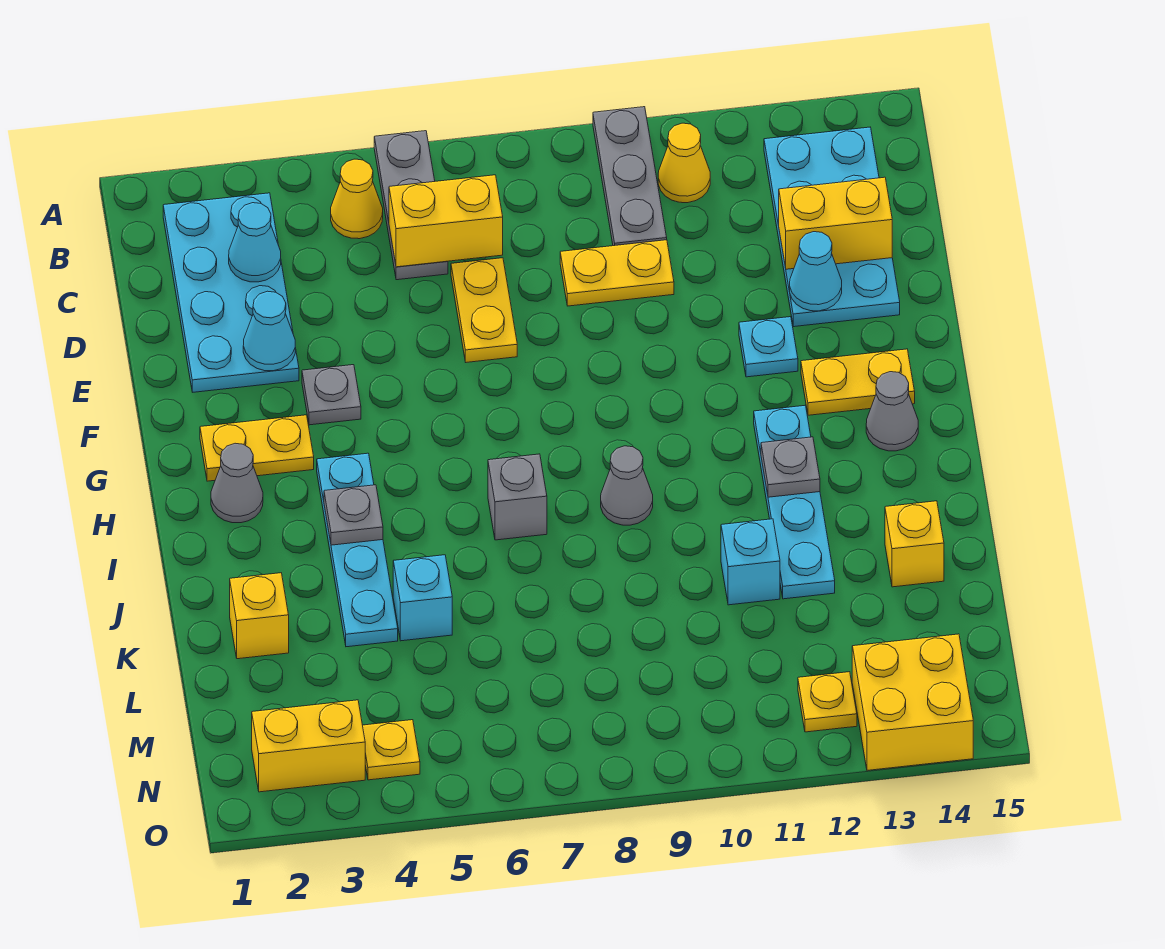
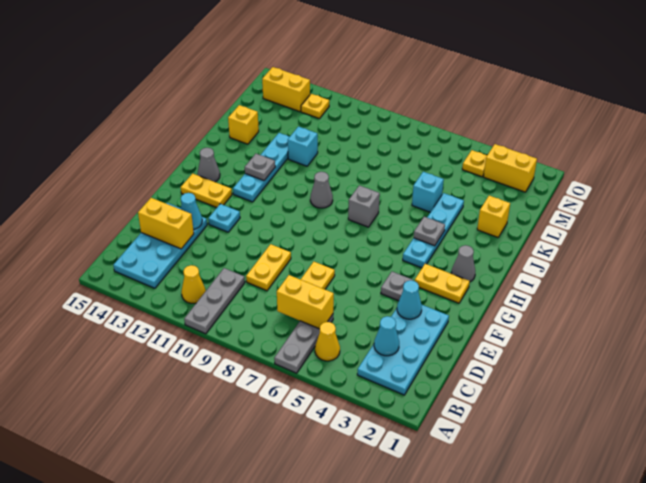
yellow 1x2 plate [560,240,674,306] -> yellow 1x2 plate turned to [246,244,291,291]
yellow 2x2 brick [852,634,973,770] -> yellow 1x2 brick [262,67,310,112]

